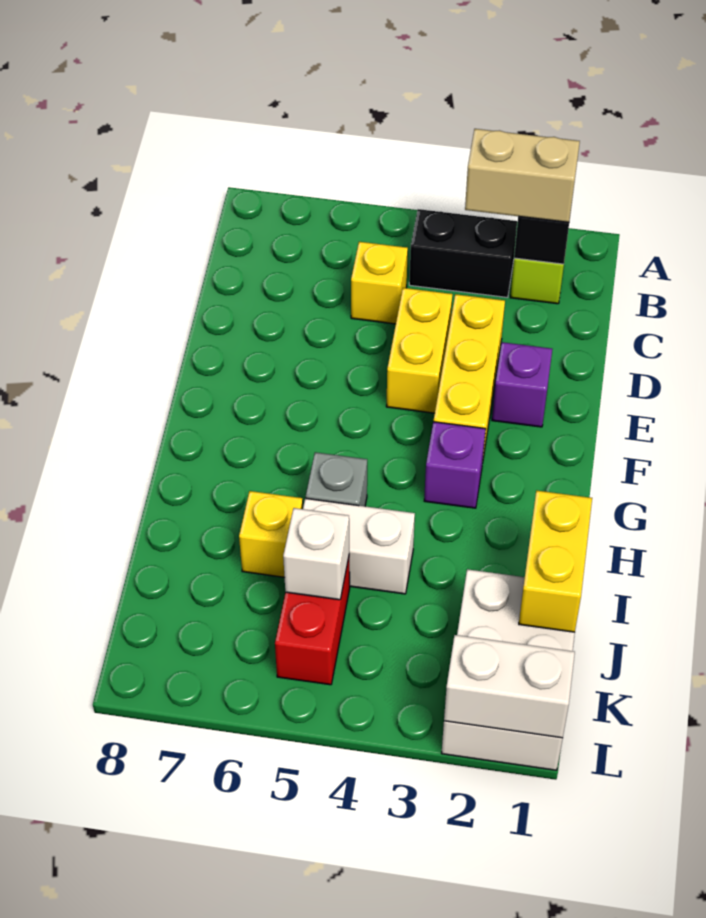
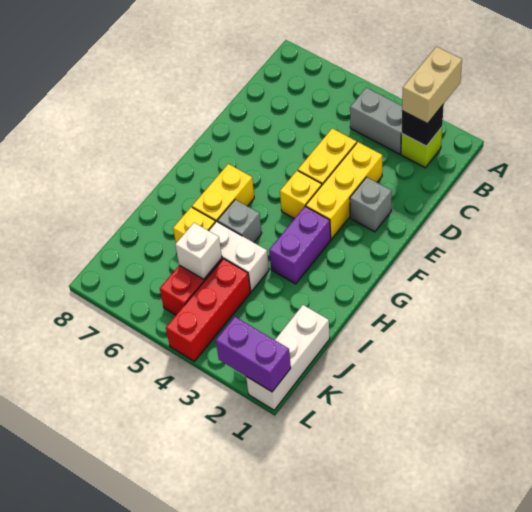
tan 1x2 brick [465,129,580,222] -> tan 1x2 brick turned to [402,47,462,124]
black 1x2 brick [409,209,517,297] -> grey 1x2 brick [350,88,402,154]
yellow 1x1 brick [351,242,408,324] -> yellow 1x1 brick moved to [280,171,322,219]
purple 1x1 brick [492,342,552,427] -> grey 1x1 brick [350,177,392,232]
purple 1x1 brick [424,422,486,508] -> purple 1x2 brick [269,206,331,284]
yellow 1x2 brick [519,491,592,632] -> yellow 1x2 brick moved to [192,164,254,222]
white 2x3 brick [442,569,575,770] -> white 1x3 brick [246,305,330,410]
none -> red 1x3 brick [166,259,251,361]
white 1x2 brick [444,635,575,738] -> purple 1x2 brick [216,317,291,392]

